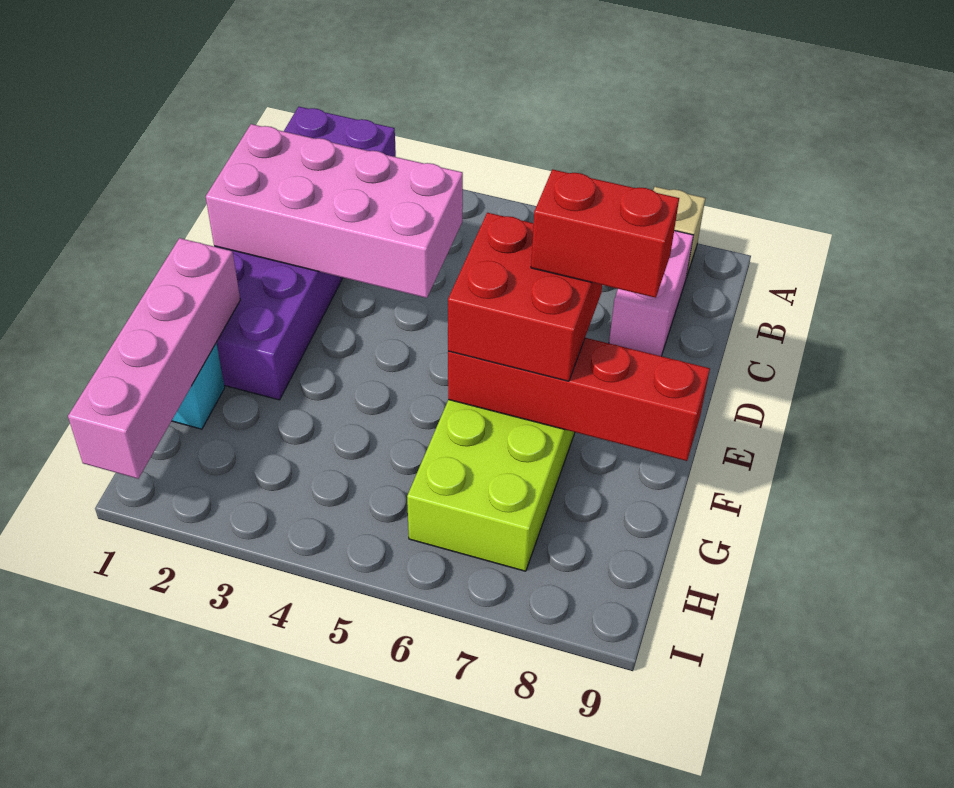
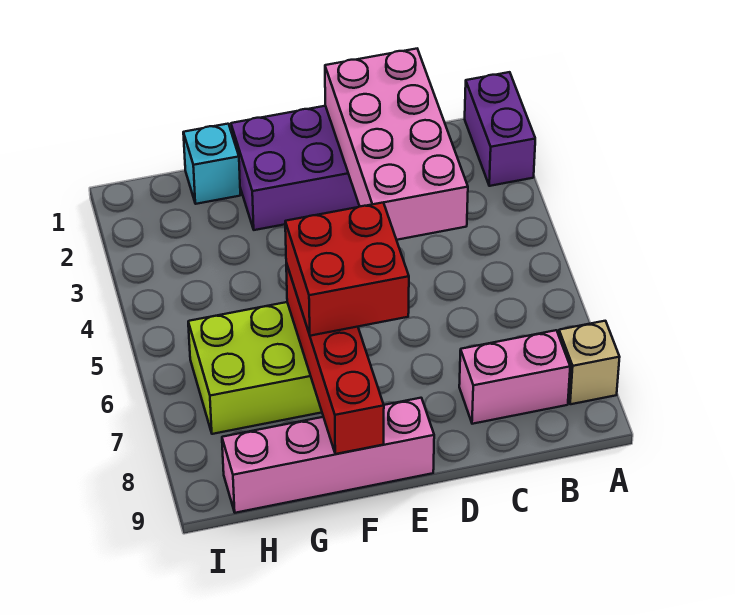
red 1x2 brick [531,169,679,298] -> none
pink 1x4 brick [68,238,240,479] -> pink 1x4 brick moved to [222,398,434,513]

